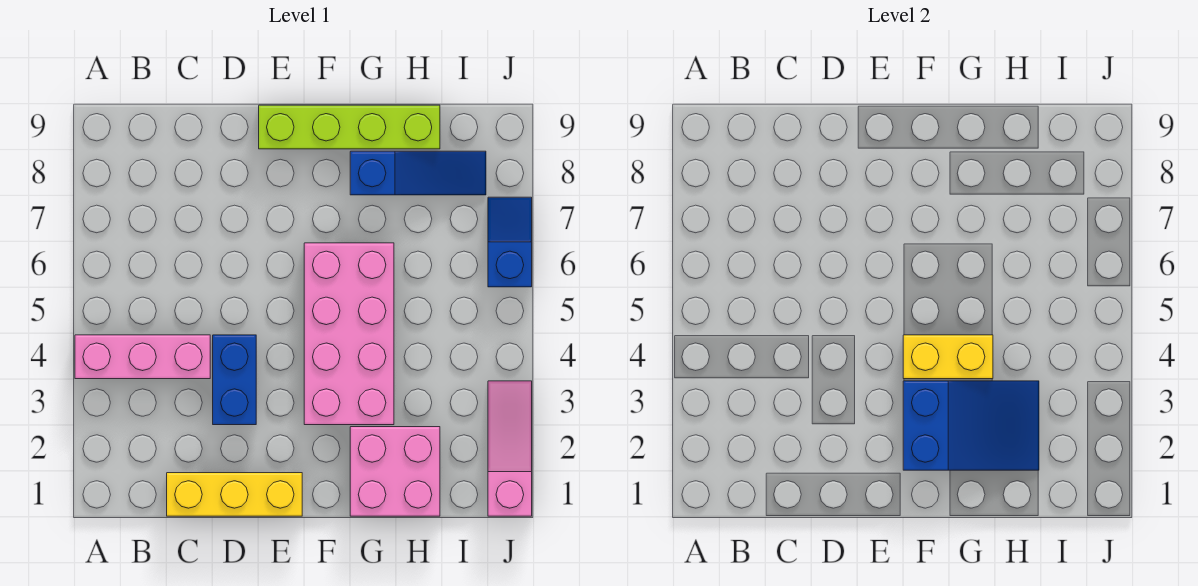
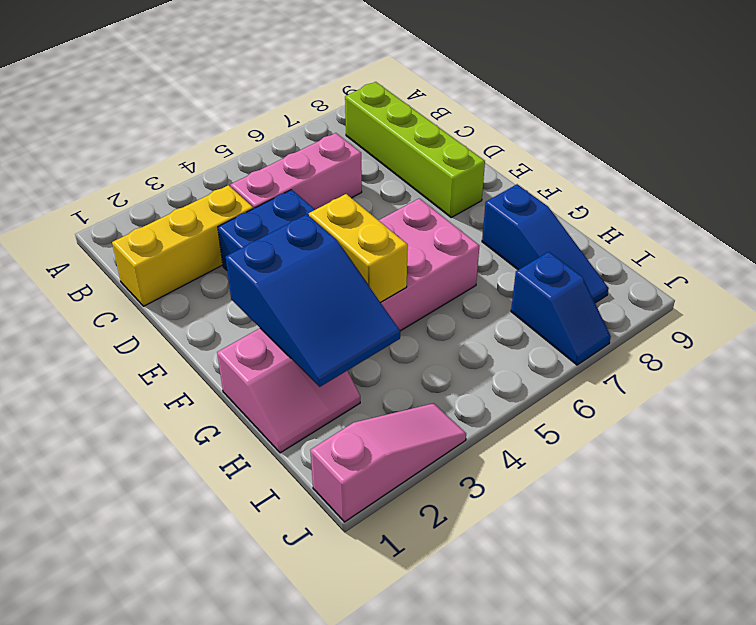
pink 1x3 brick [75,335,210,379] -> pink 1x3 brick turned to [231,133,362,210]
yellow 1x3 brick [167,473,302,516] -> yellow 1x3 brick turned to [112,185,253,306]
lime 1x4 brick [259,105,440,149] -> lime 1x4 brick moved to [345,82,485,217]
pink 2x2 brick [350,427,440,516] -> pink 2x2 slope [217,328,360,453]
blue 1x2 slope [488,197,532,287] -> blue 1x2 slope turned to [511,252,611,365]

